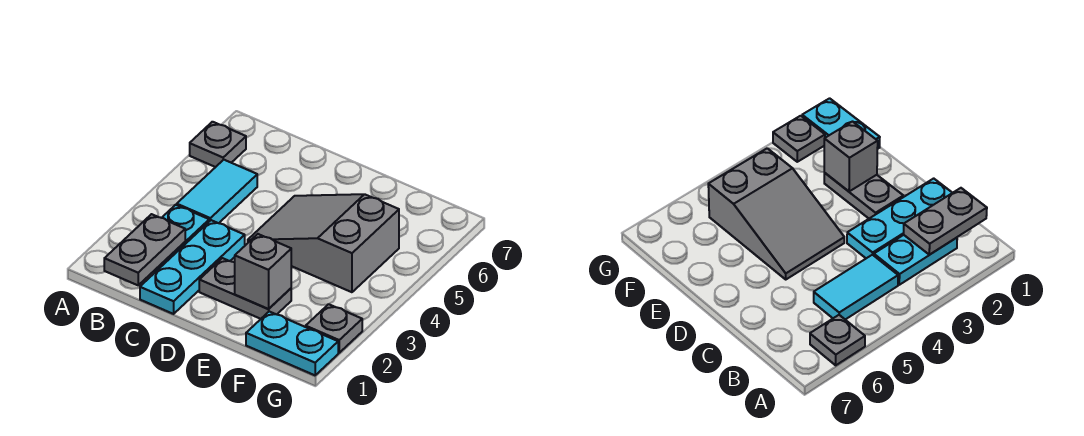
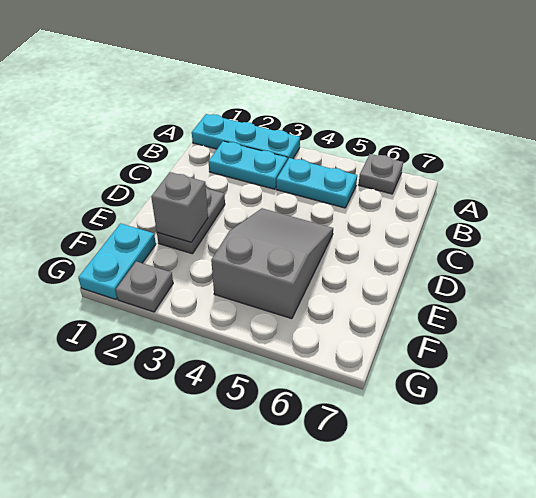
grey 1x2 plate [104,214,185,285] -> none
cyan 1x2 tile [177,160,257,223] -> cyan 1x2 plate [276,158,357,208]
cyan 1x3 plate [140,220,245,314] -> cyan 1x3 plate moved to [192,114,300,159]

